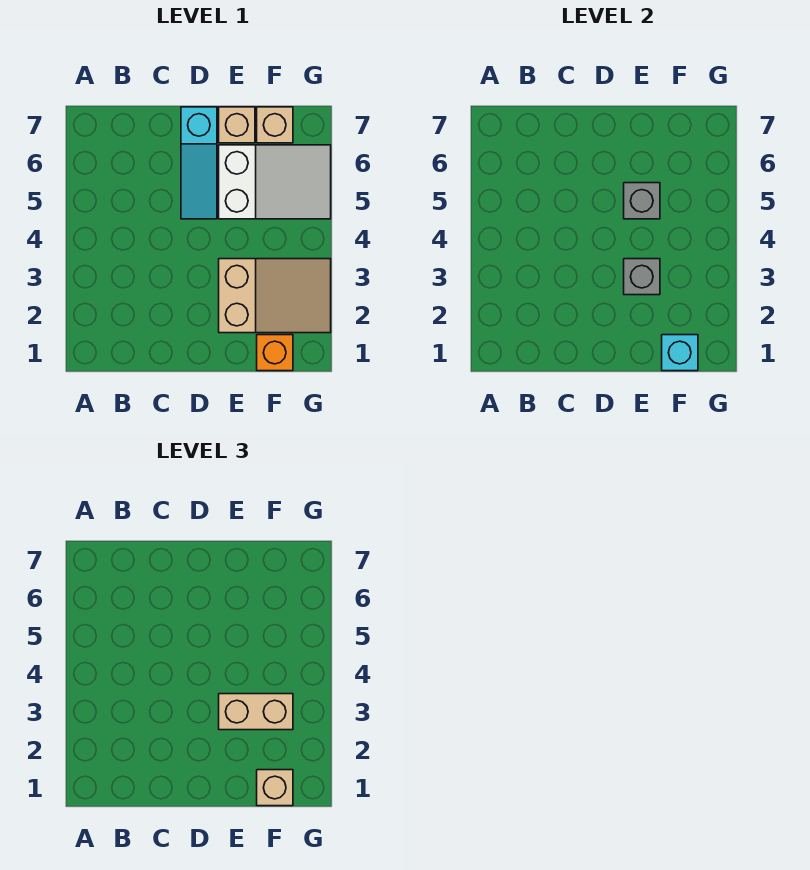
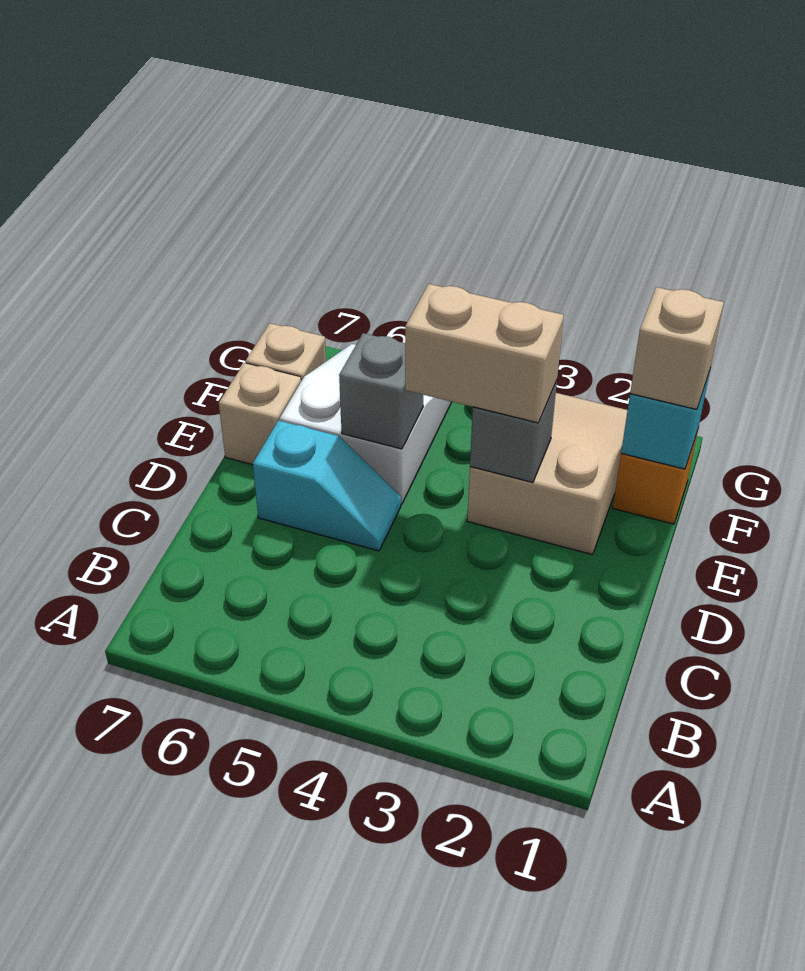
cyan 1x3 slope [181,107,217,219] -> cyan 1x2 slope [253,420,401,551]
tan 1x2 brick [219,694,293,730] -> tan 1x2 brick turned to [405,284,564,423]

